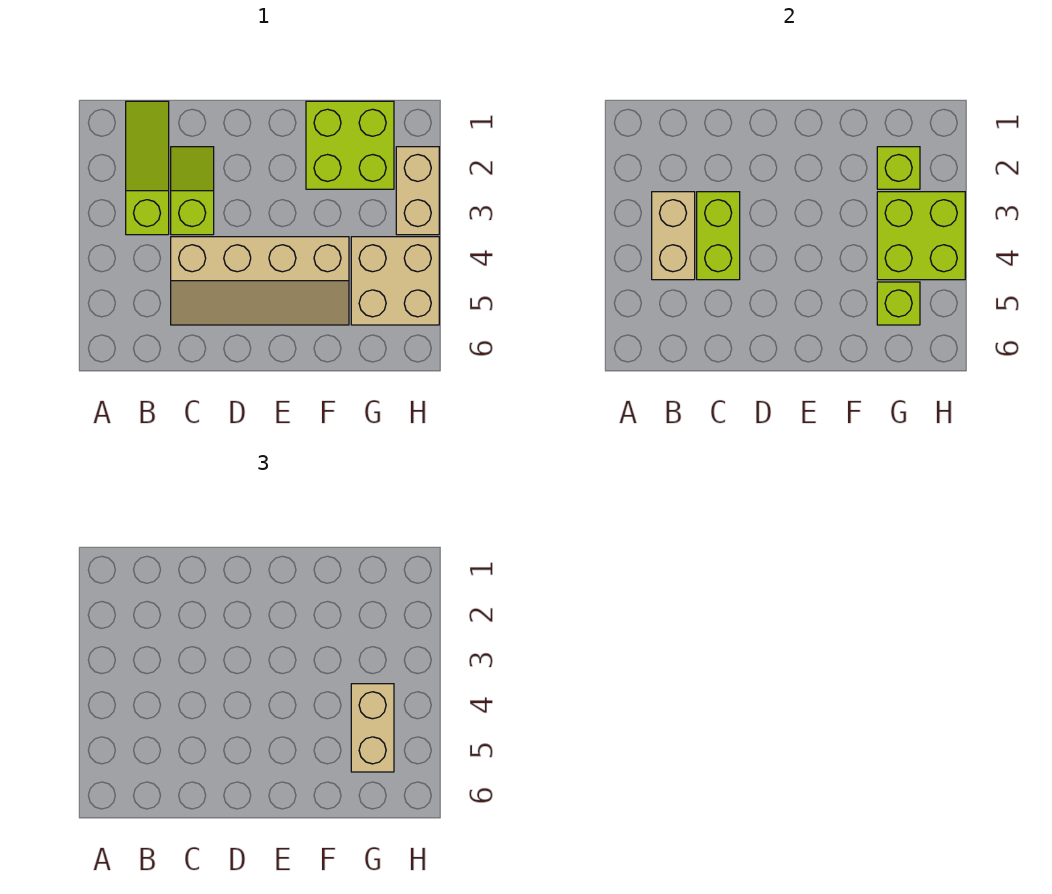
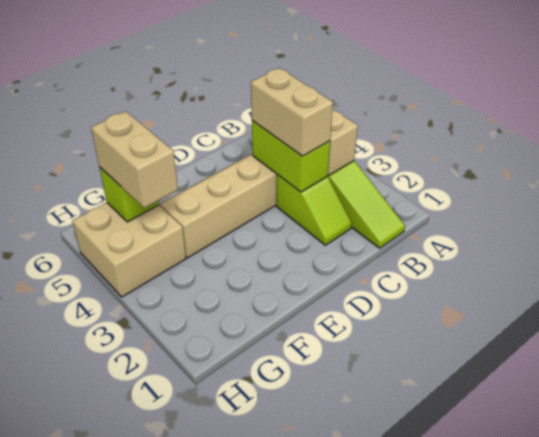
lime 2x2 brick [306,101,394,189] -> none
lime 1x1 brick [877,147,920,189] -> none
lime 2x2 brick [877,192,965,280] -> none
tan 1x2 brick [396,147,439,235] -> tan 1x2 brick moved to [251,68,333,156]

